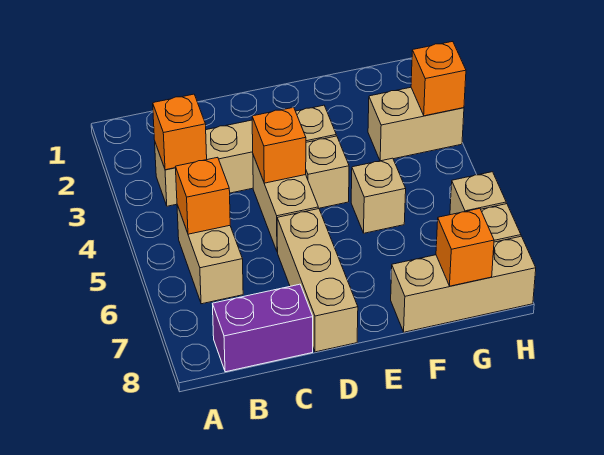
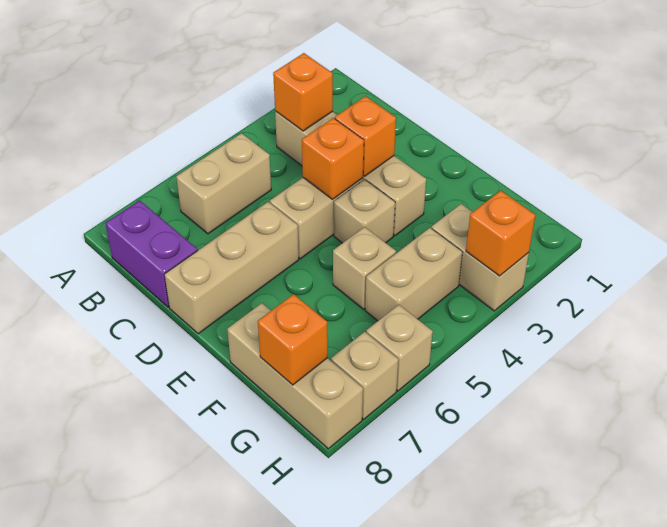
orange 1x1 brick [176,157,230,234] -> orange 1x1 brick moved to [335,96,396,176]
none -> tan 1x2 brick [365,228,463,321]

